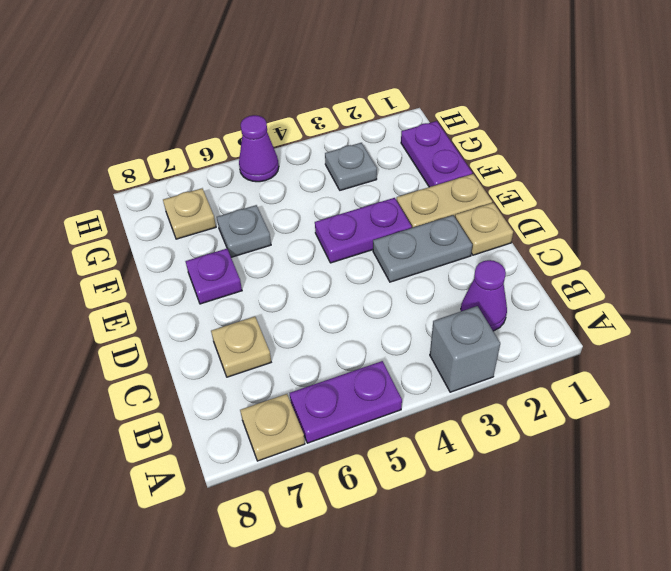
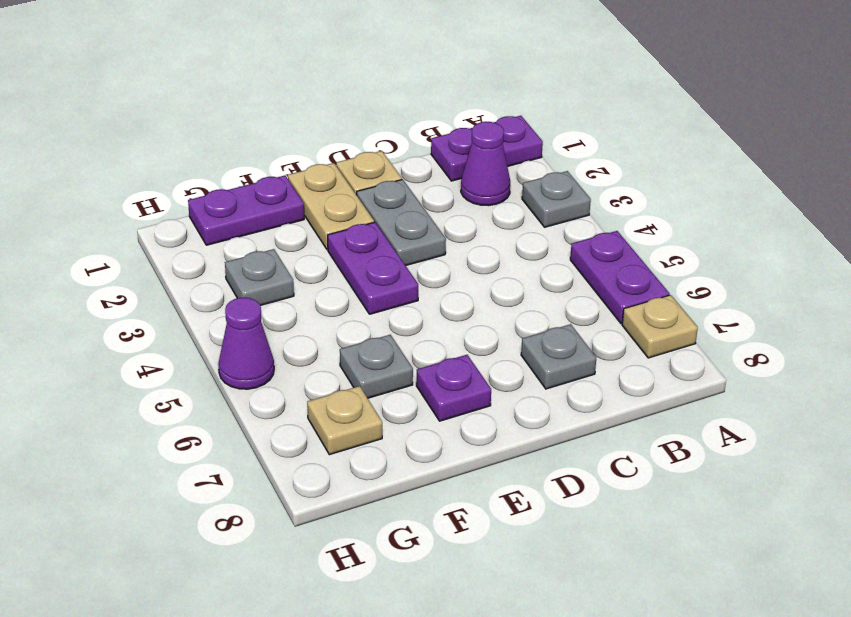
none -> purple 1x2 plate [431,116,543,181]
grey 1x1 brick [430,306,500,392] -> grey 1x1 plate [522,171,591,227]
tan 1x1 plate [211,317,271,377] -> grey 1x1 plate [521,324,596,389]

